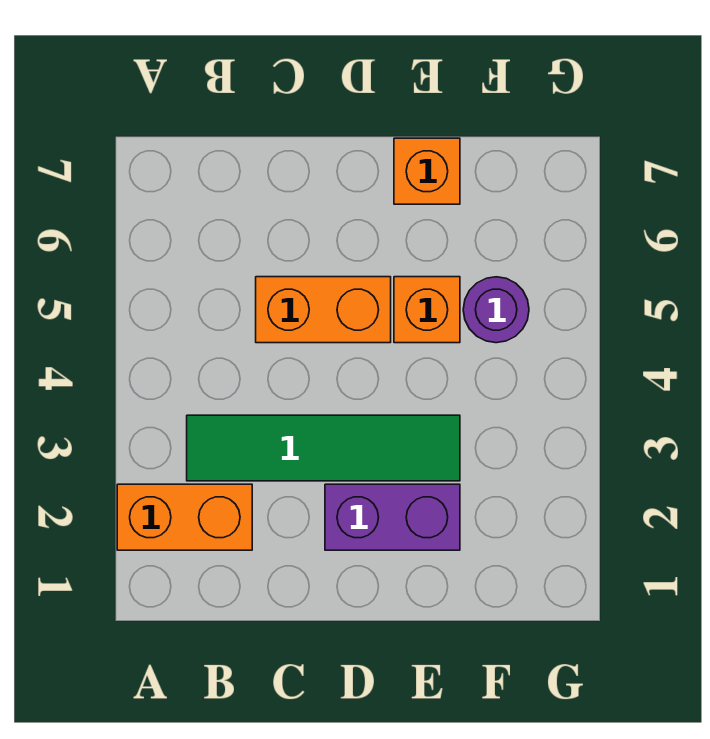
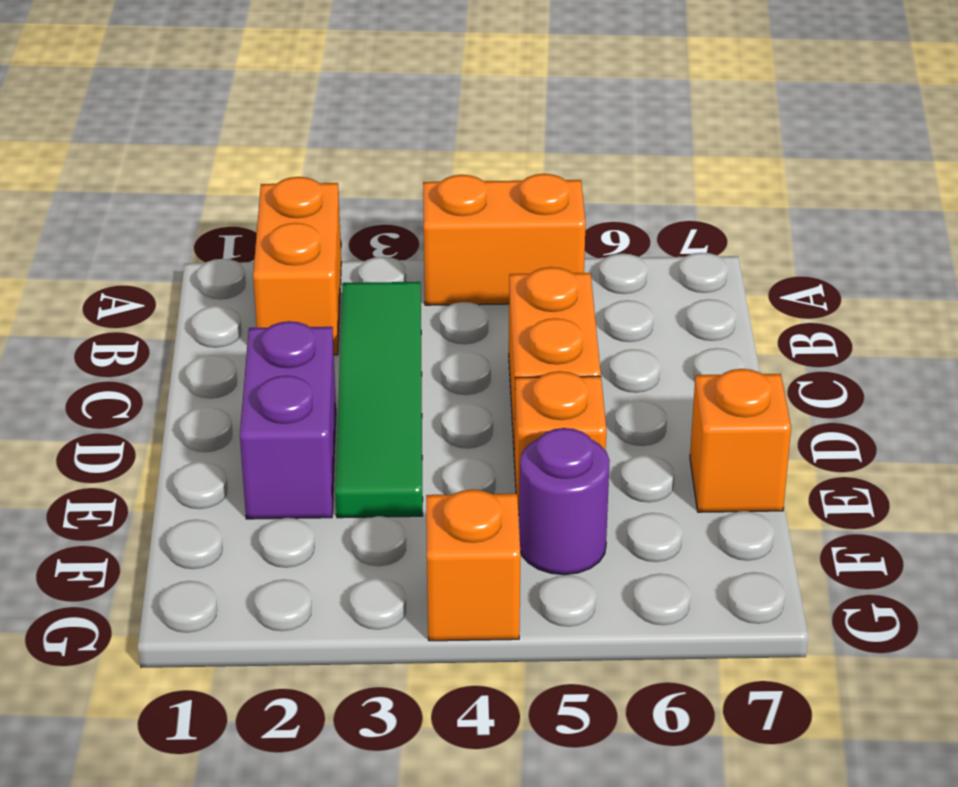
none -> orange 1x2 brick [423,174,586,305]
none -> orange 1x1 brick [426,490,521,641]

